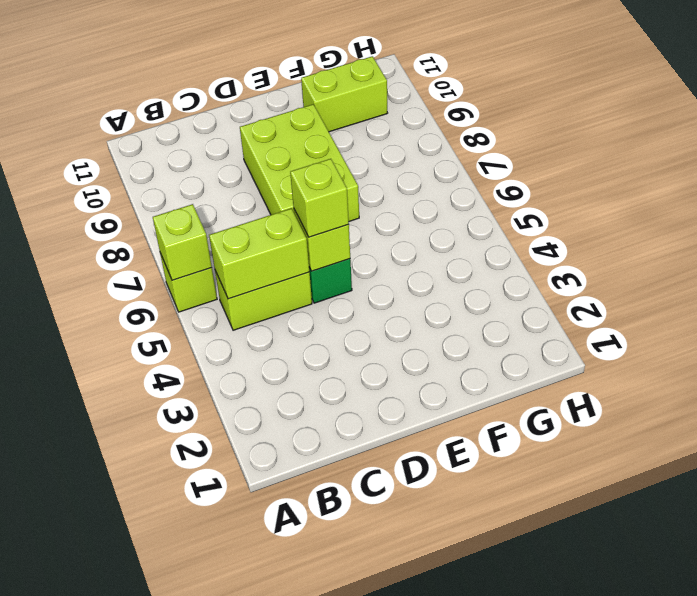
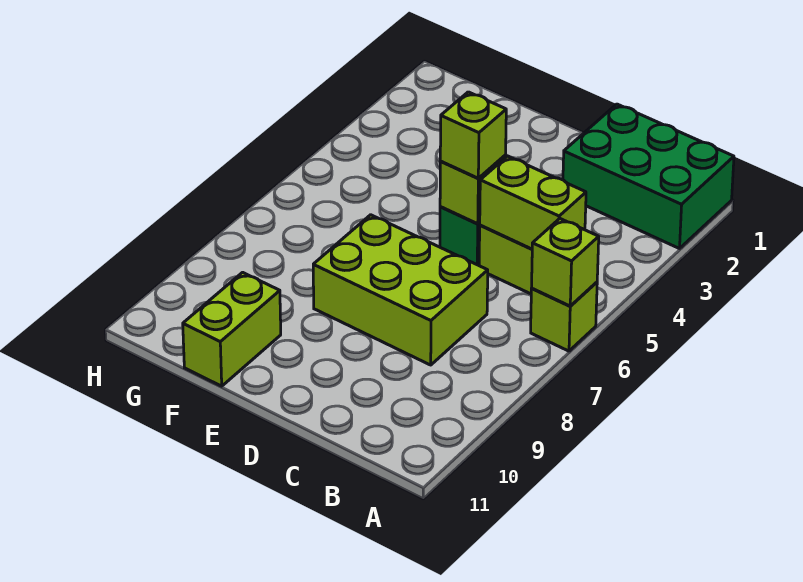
none -> green 2x3 brick [563,104,734,249]
lime 2x3 brick [240,104,359,221] -> lime 2x3 brick turned to [313,215,488,365]
lime 1x2 brick [301,56,387,132] -> lime 1x2 brick turned to [183,272,281,386]

